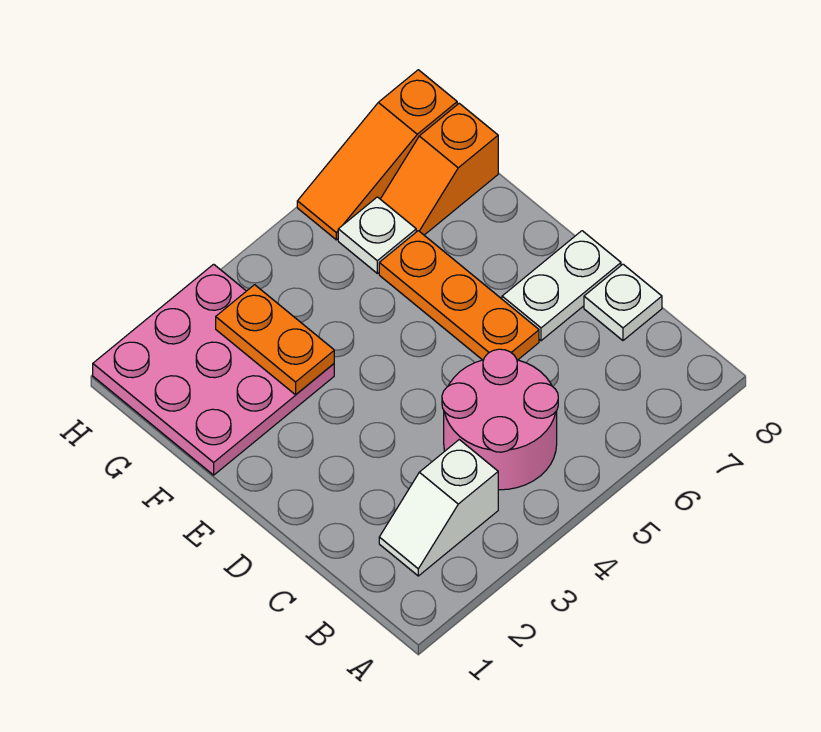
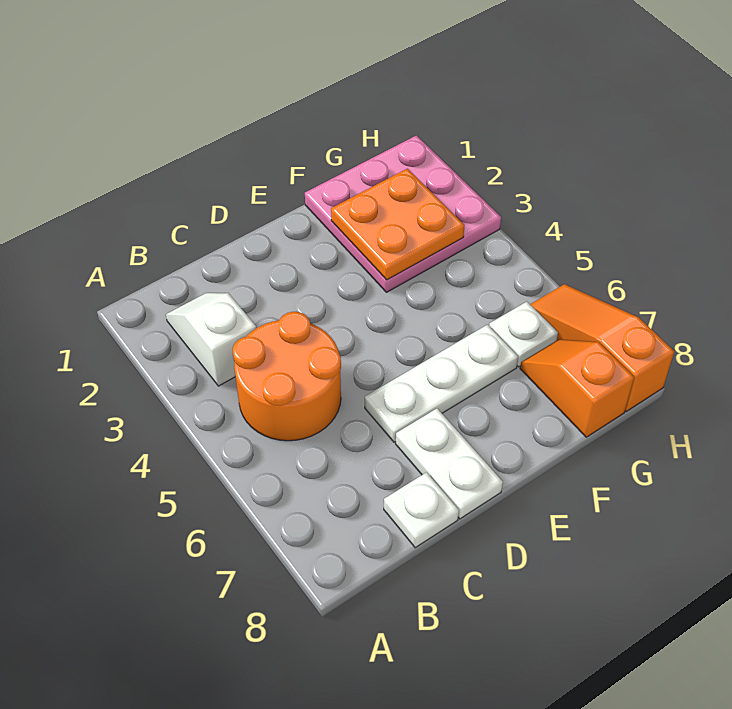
pink 2x2 round brick [442,349,558,490] -> orange 2x2 round brick [233,312,341,441]
orange 1x3 plate [379,231,539,360] -> white 1x3 plate [365,325,518,442]
orange 1x2 plate [216,285,334,395] -> orange 2x2 plate [331,169,465,280]

